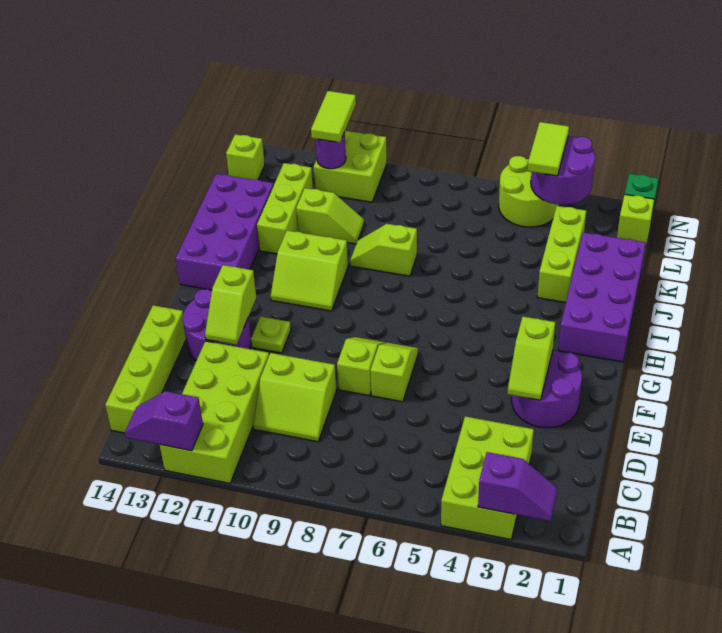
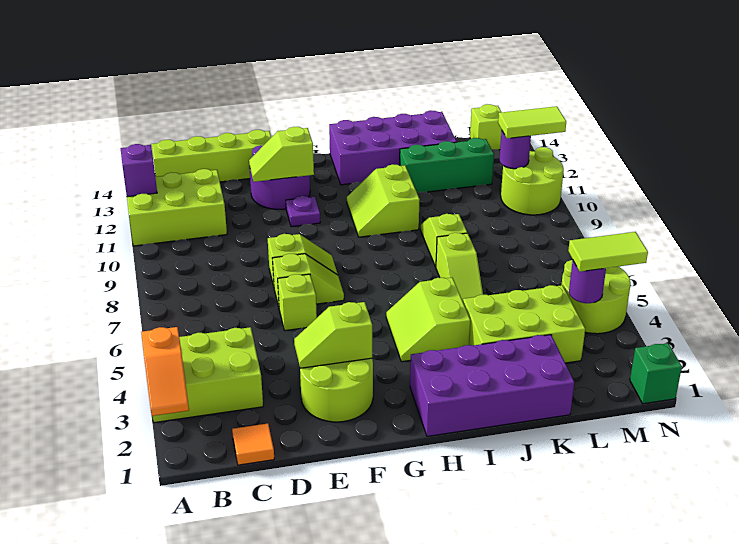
purple 1x2 slope [478,452,557,521] -> orange 1x2 slope [141,327,189,416]
lime 2x4 brick [160,341,269,483] -> lime 2x3 brick [127,169,227,246]
none -> orange 1x1 tile [232,423,274,465]
lime 2x2 slope [253,353,337,442] -> lime 2x2 slope moved to [386,278,470,362]
purple 2x2 round brick [512,350,582,428] -> lime 2x2 round brick [300,358,373,422]
lime 1x1 plate [251,316,291,353] -> purple 1x1 plate [286,196,320,227]
lime 1x3 brick [537,206,586,303] -> lime 2x3 brick [463,285,585,363]
lime 1x3 brick [257,163,313,254] -> green 1x3 brick [400,138,494,193]
lime 1x2 slope [296,188,364,244] -> lime 1x2 slope moved to [436,233,483,301]
lime 1x1 brick [617,194,654,246] -> lime 1x1 brick moved to [278,274,317,331]
purple 2x2 round brick [531,136,595,205] -> purple 1x1 round brick [569,261,606,303]
lime 2x2 brick [314,130,387,202] -> lime 2x2 round brick [501,147,564,215]

